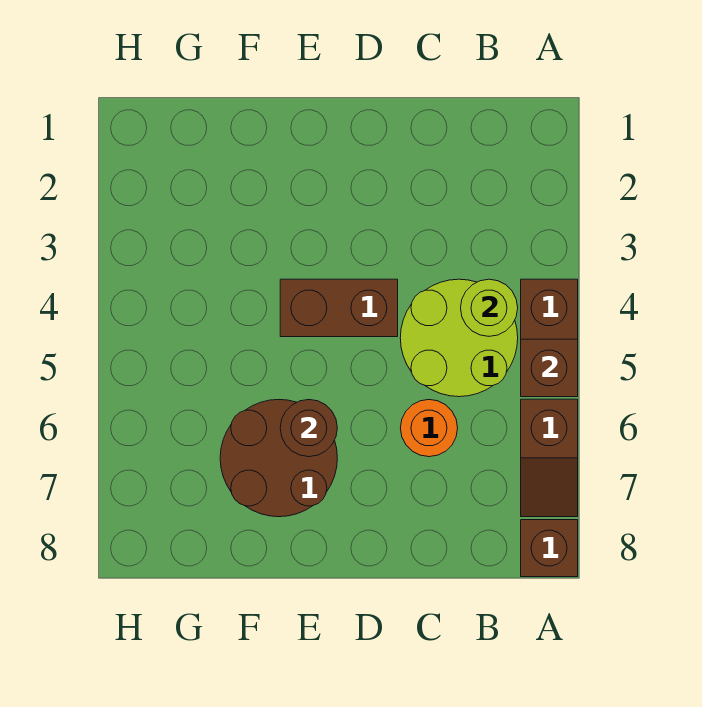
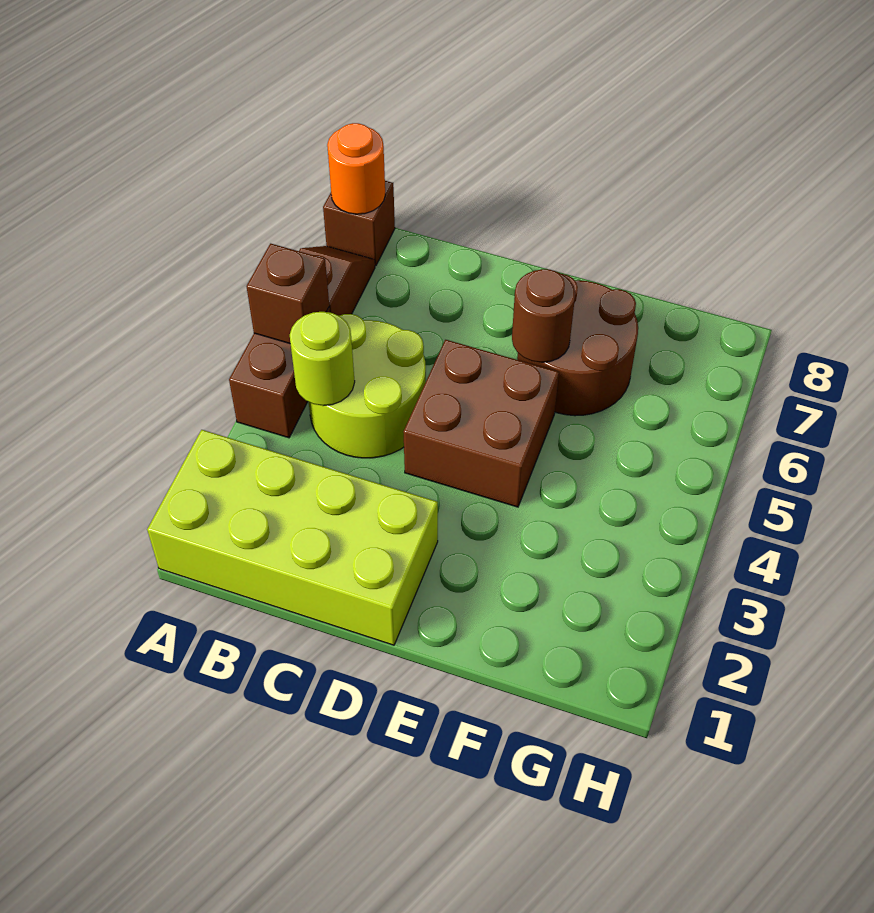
none -> lime 2x4 brick [147,430,438,645]
orange 1x1 round brick [401,400,458,457] -> orange 1x1 round brick moved to [327,123,385,214]
brown 1x2 brick [280,279,398,337] -> brown 2x2 brick [403,340,559,507]

